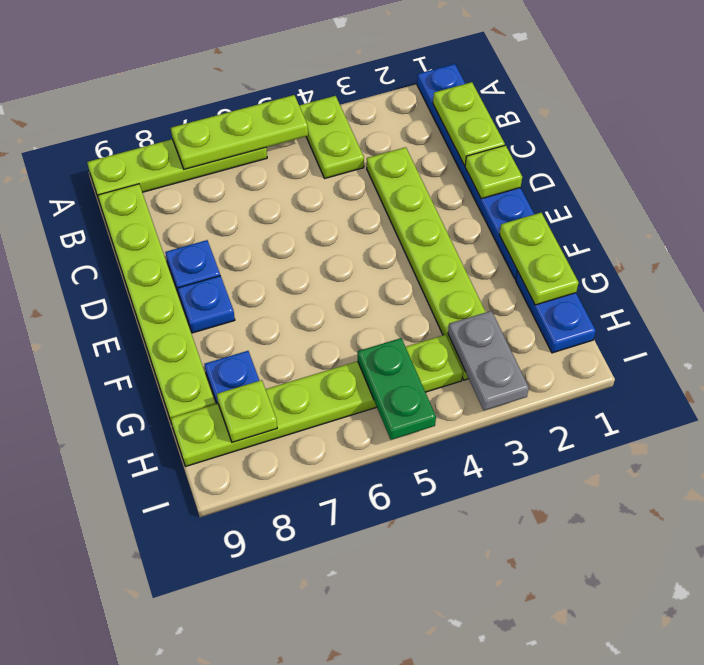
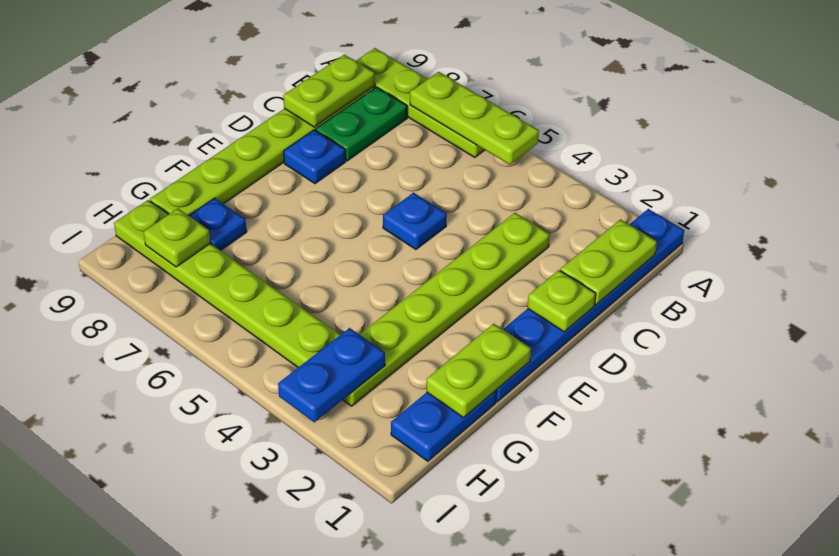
lime 1x2 plate [299,96,364,178] -> lime 1x2 plate moved to [283,55,375,127]
blue 1x1 plate [178,276,235,333] -> blue 1x1 plate moved to [383,193,447,249]
grey 1x2 plate [448,311,529,410] -> blue 1x2 plate [278,328,385,422]
green 1x2 plate [358,338,436,440] -> green 1x2 plate moved to [316,87,407,161]

